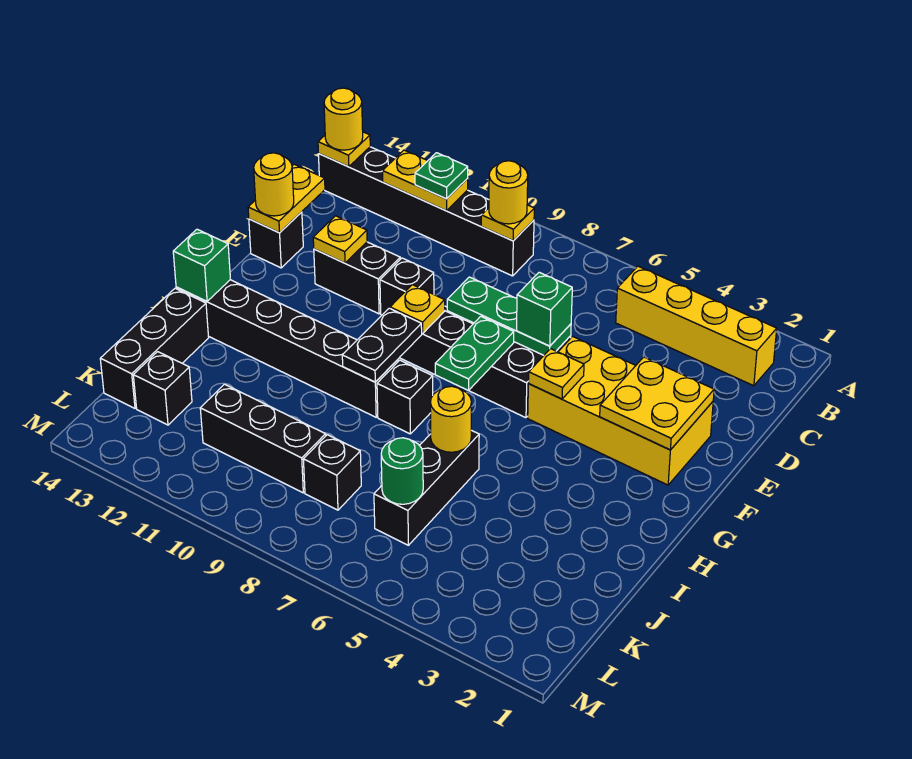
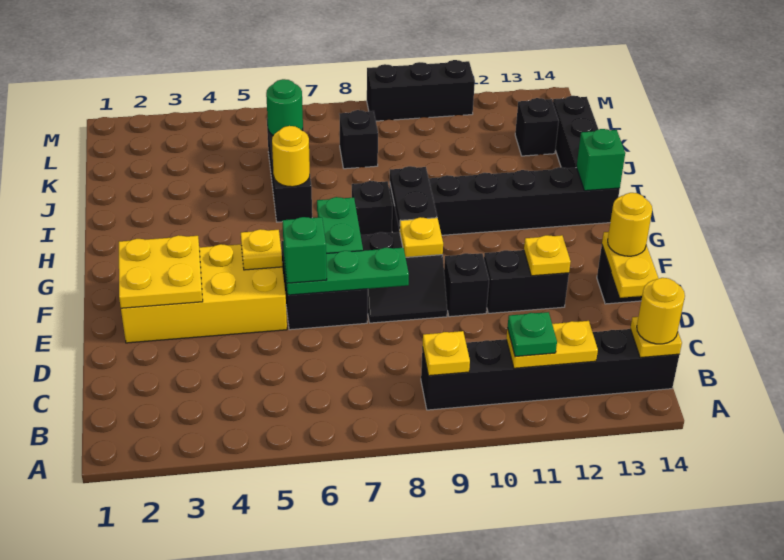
yellow 1x4 brick [616,266,777,386] -> none
yellow 1x1 round brick [489,161,528,224] -> none
black 1x3 brick [200,384,326,493] -> black 1x3 brick moved to [367,60,475,121]

